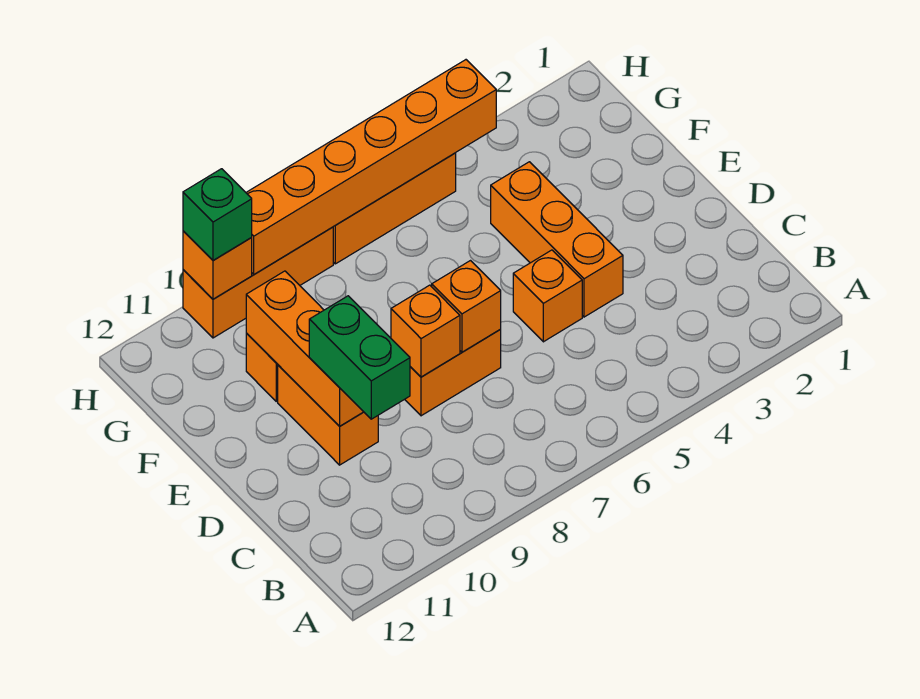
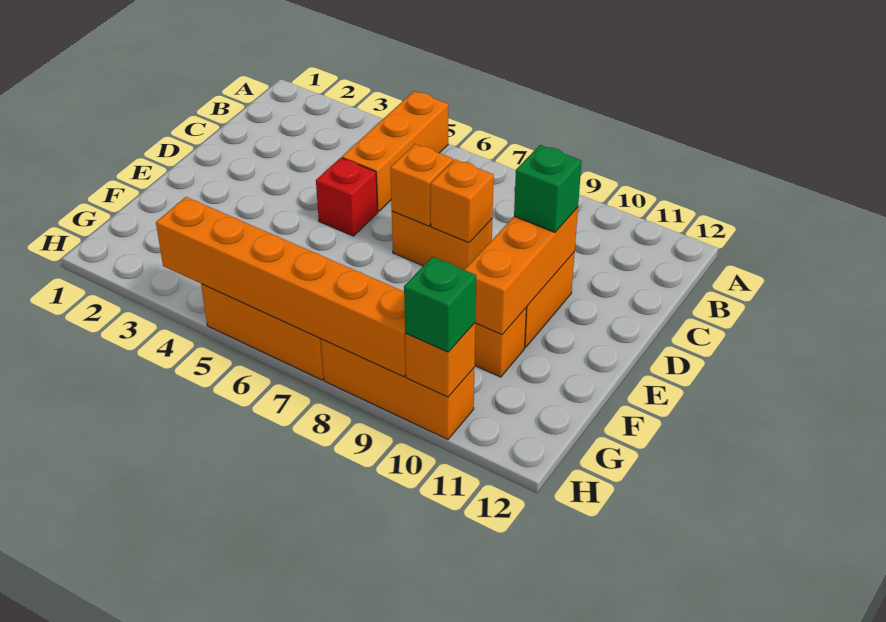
green 1x2 brick [309,296,410,419] -> green 1x1 brick [514,145,582,232]
orange 1x3 brick [491,162,623,317] -> orange 1x3 brick moved to [342,91,448,212]
orange 1x1 brick [513,250,582,342] -> red 1x1 brick [316,158,378,236]

